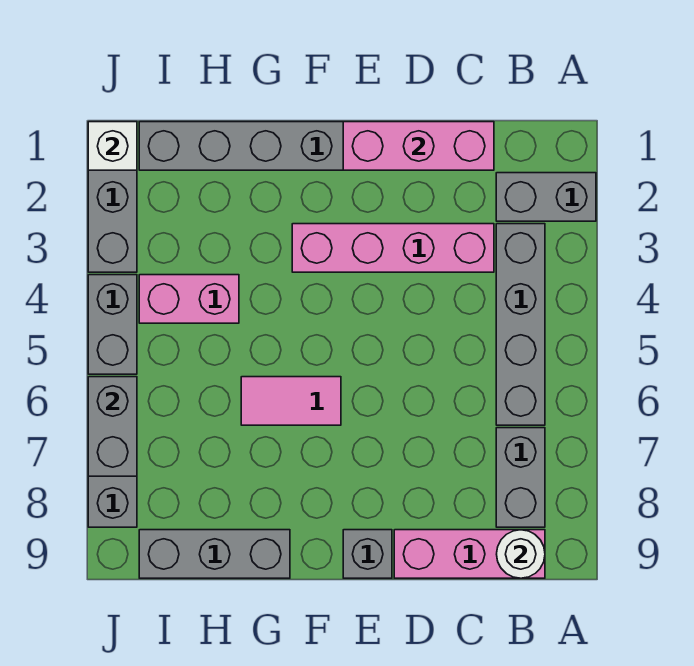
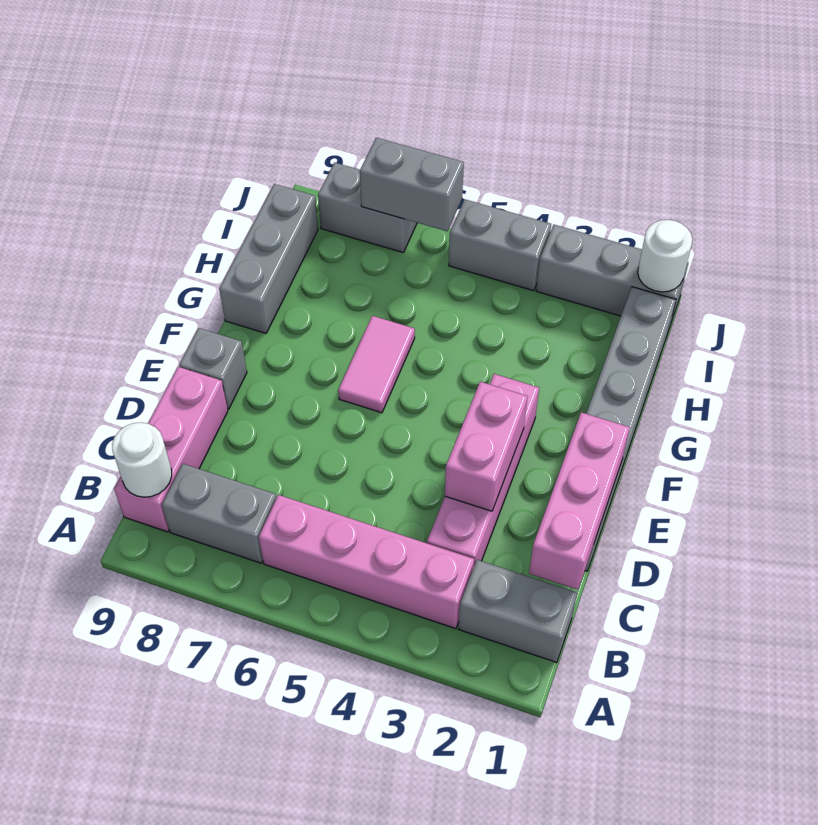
grey 1x2 brick [496,173,596,221] -> grey 1x2 brick turned to [459,560,577,663]
grey 1x4 brick [496,224,545,425] -> pink 1x4 brick [259,495,474,629]
pink 1x2 brick [139,275,239,323] -> pink 1x2 brick moved to [445,382,528,511]
white 1x1 brick [88,122,137,170] -> white 1x1 round brick [638,220,692,292]

